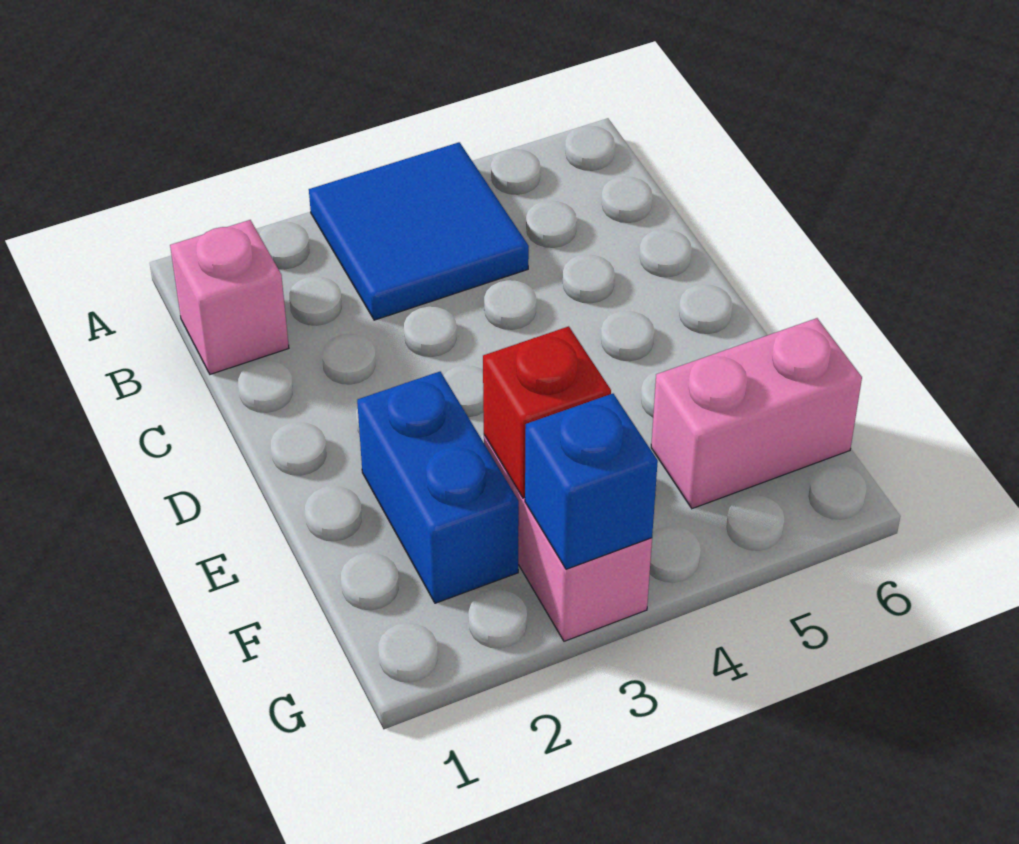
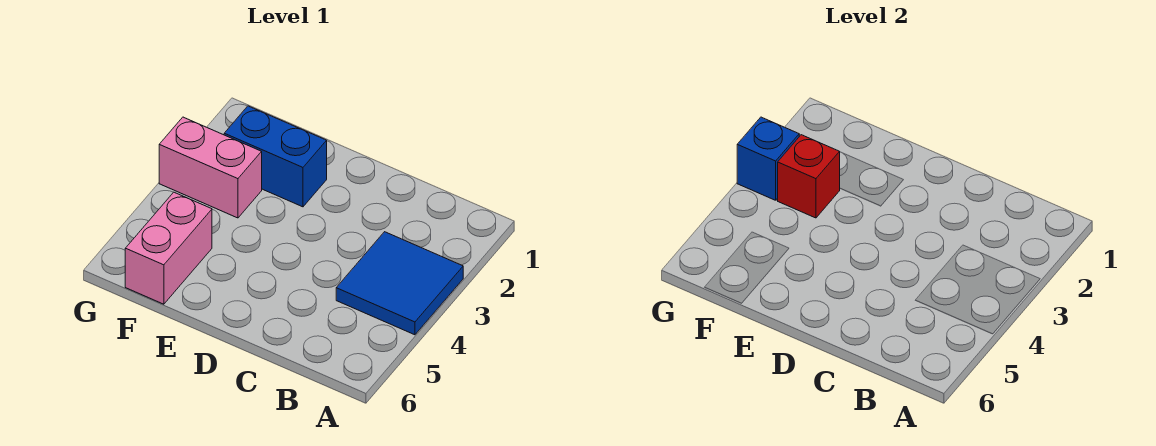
pink 1x1 brick [170,220,289,374] -> none

